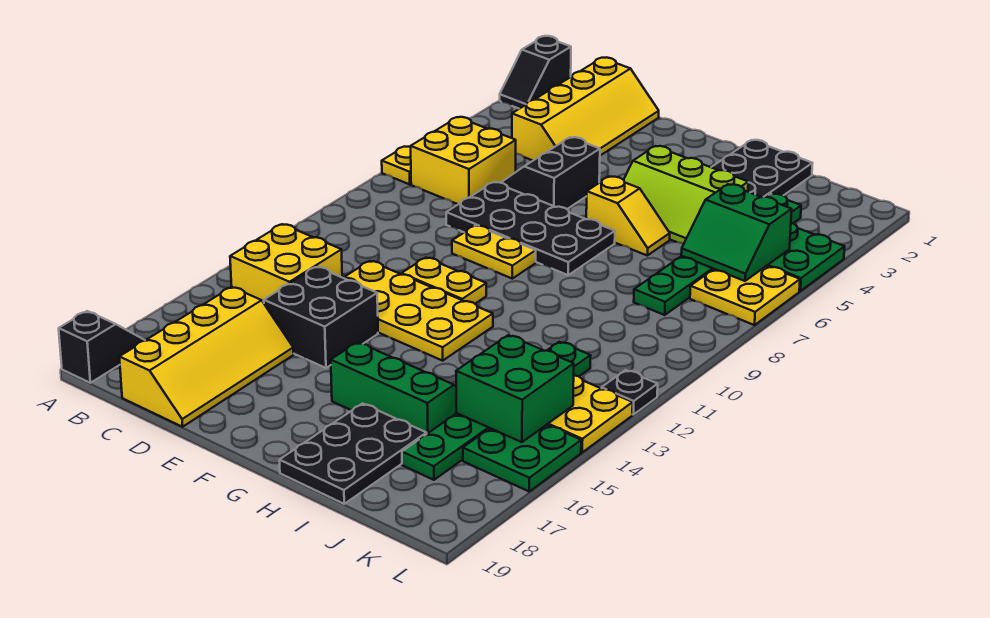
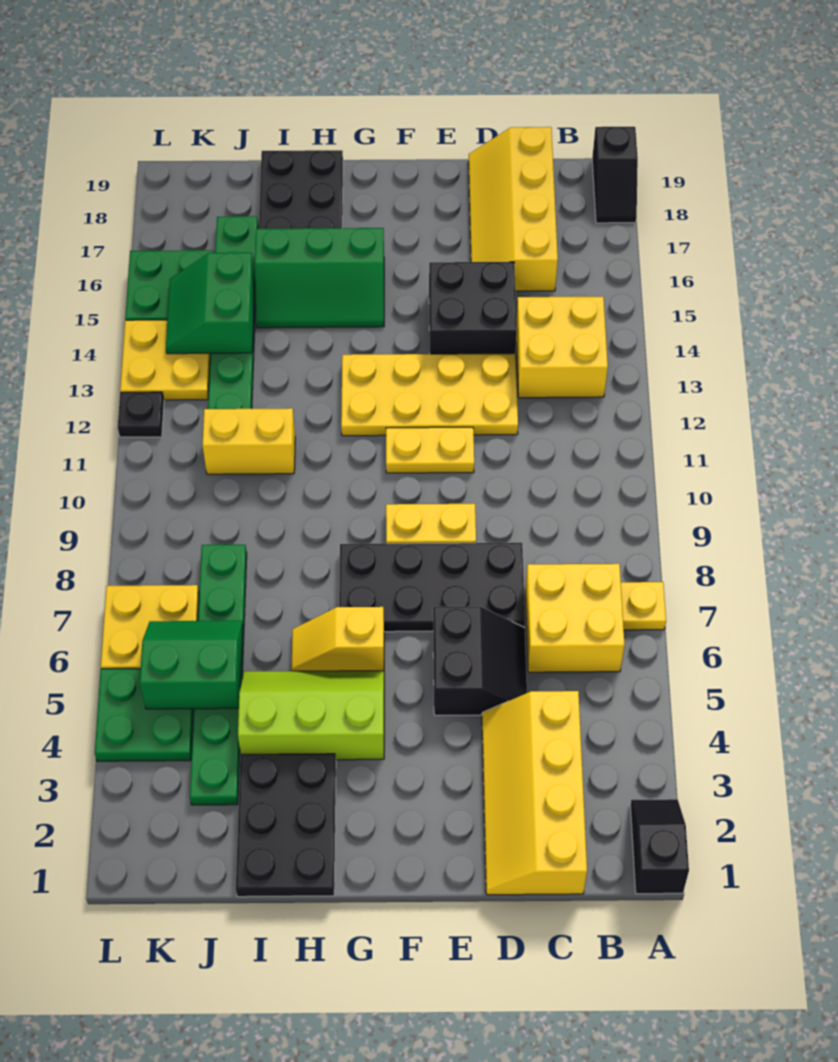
none -> yellow 1x2 brick [202,408,295,474]
green 2x2 brick [456,335,574,442] -> green 2x2 slope [166,253,255,354]

